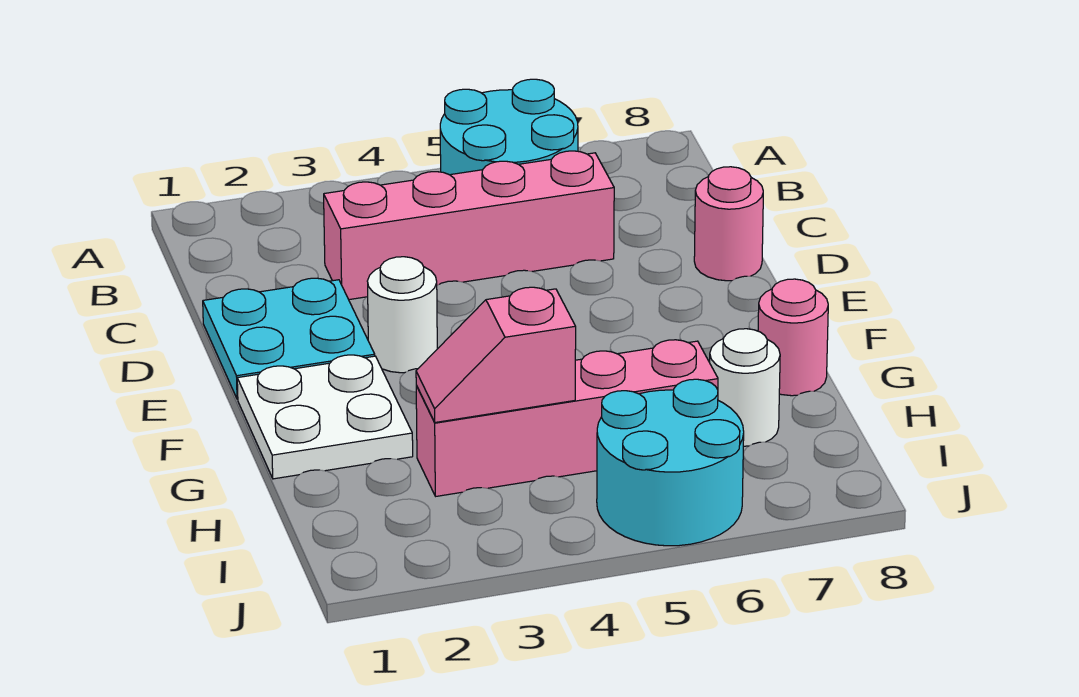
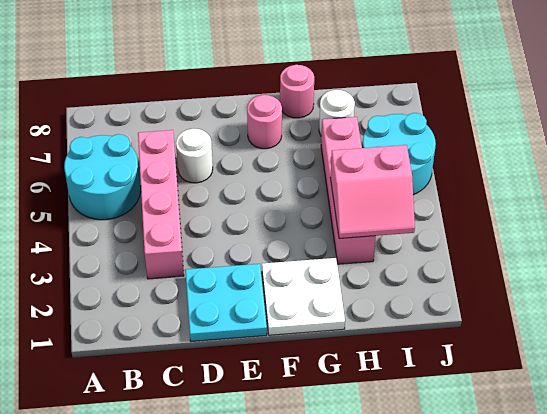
pink 1x1 round brick [694,167,763,281] -> pink 1x1 round brick moved to [247,95,282,149]
white 1x1 round brick [368,257,437,373] -> white 1x1 round brick moved to [176,129,213,183]
pink 1x2 slope [416,287,576,422] -> pink 2x2 slope [330,145,415,239]

